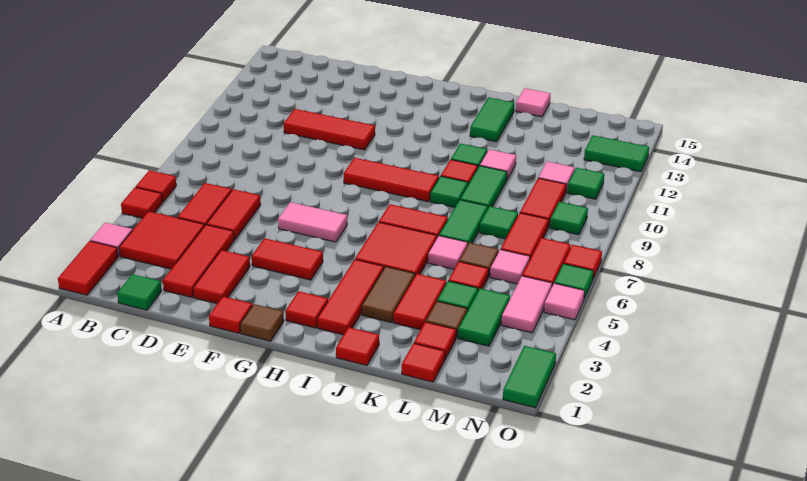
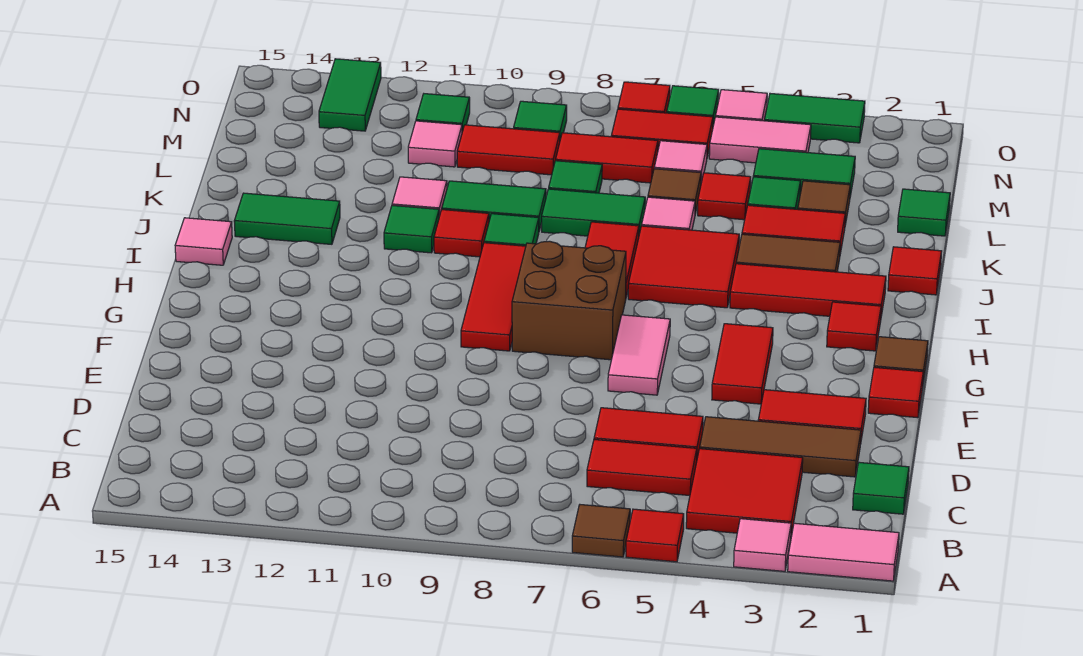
red 1x2 tile [58,241,118,295] -> pink 1x2 tile [788,523,899,581]
red 1x1 tile [136,170,176,202] -> brown 1x1 tile [572,505,630,557]
red 1x3 tile [163,225,234,297] -> brown 1x3 tile [700,417,861,477]
red 1x3 tile [284,109,375,150] -> none
none -> brown 2x2 brick [512,241,626,360]
pink 1x1 tile [516,88,551,117] -> pink 1x1 tile moved to [175,218,232,265]
red 1x1 tile [402,343,445,382] -> green 1x1 tile [898,189,950,236]
red 1x1 tile [414,322,456,359] -> none
green 1x2 tile [503,346,556,408] -> green 1x2 tile moved to [765,94,865,143]

